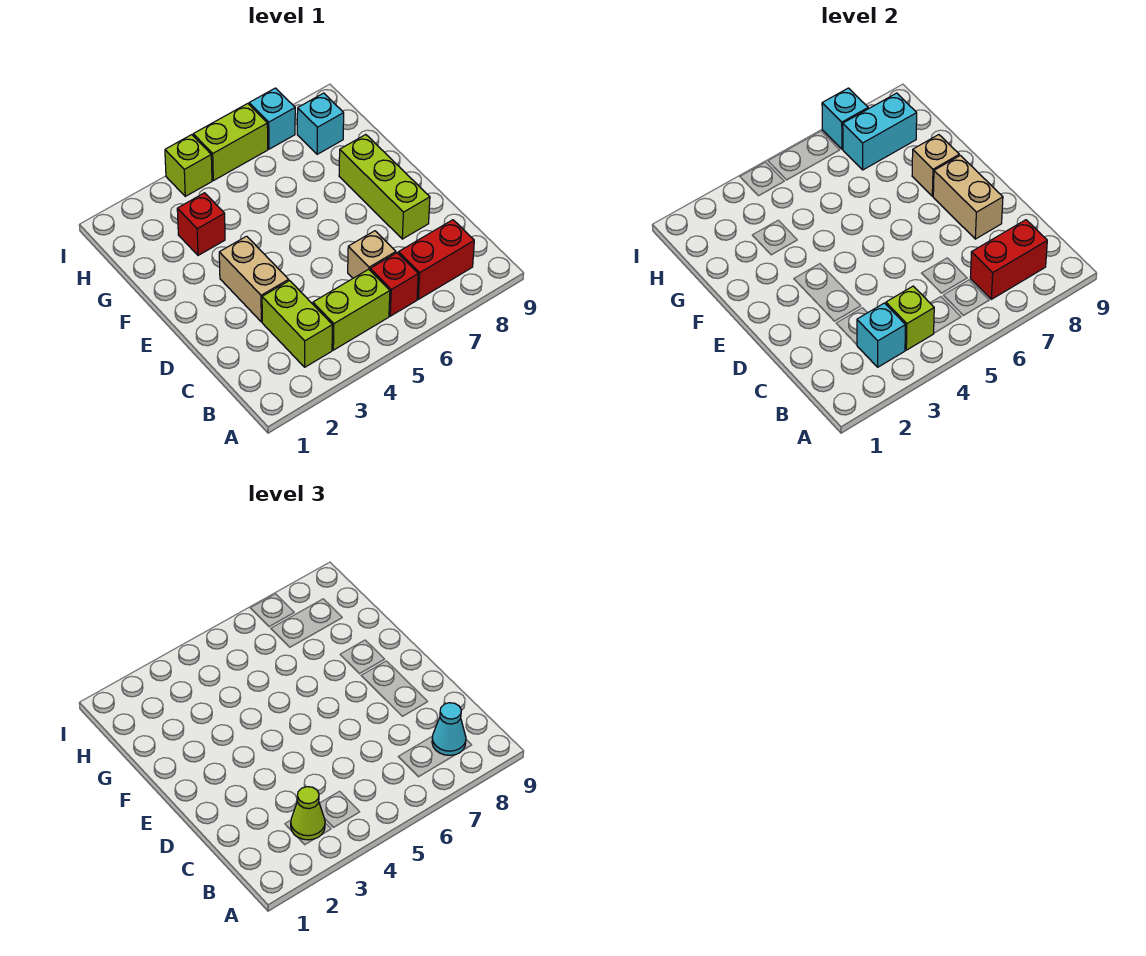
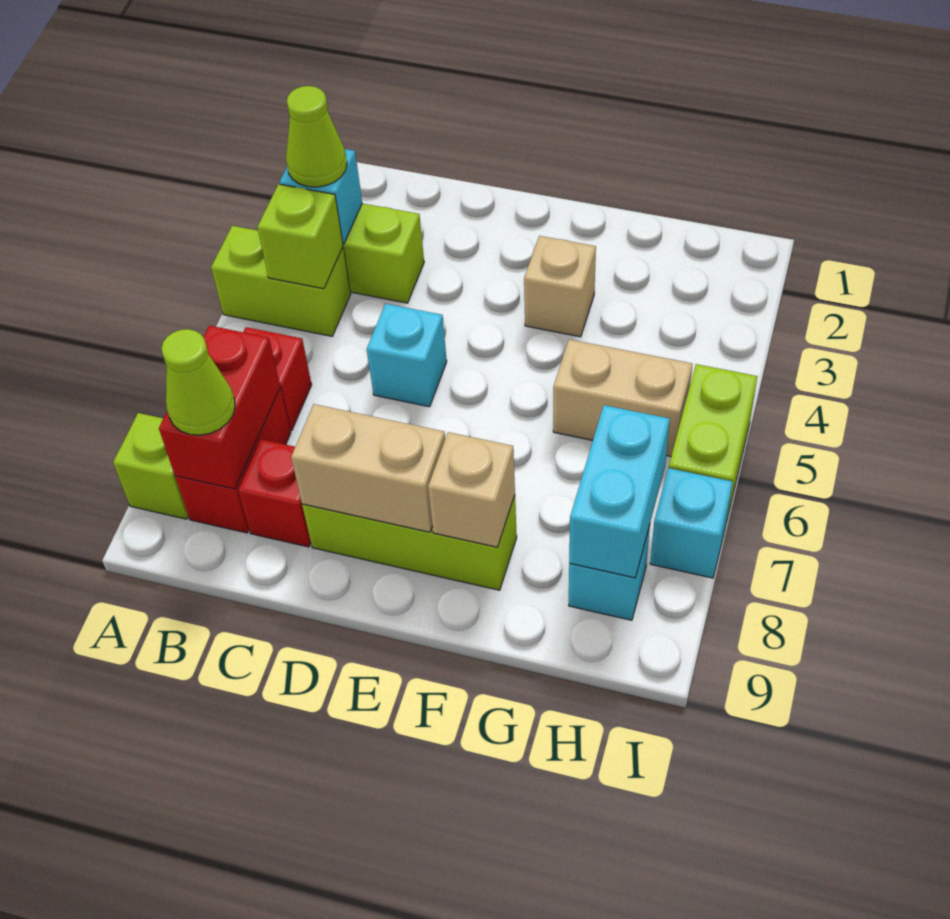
lime 1x2 brick [313,269,390,350] -> lime 1x2 brick turned to [211,226,351,336]
cyan 1x1 cone [432,703,466,755] -> lime 1x1 cone [162,329,235,435]
tan 1x1 brick [348,231,396,278] -> tan 1x1 brick moved to [524,236,596,337]
tan 1x2 brick [219,236,289,322] -> tan 1x2 brick moved to [553,340,692,457]
red 1x1 brick [177,193,225,255] -> red 1x1 brick moved to [238,439,311,547]
lime 1x1 brick [165,135,212,196] -> lime 1x1 brick moved to [113,413,188,519]
cyan 1x1 brick [822,88,868,149] -> cyan 1x1 brick moved to [367,304,447,407]

